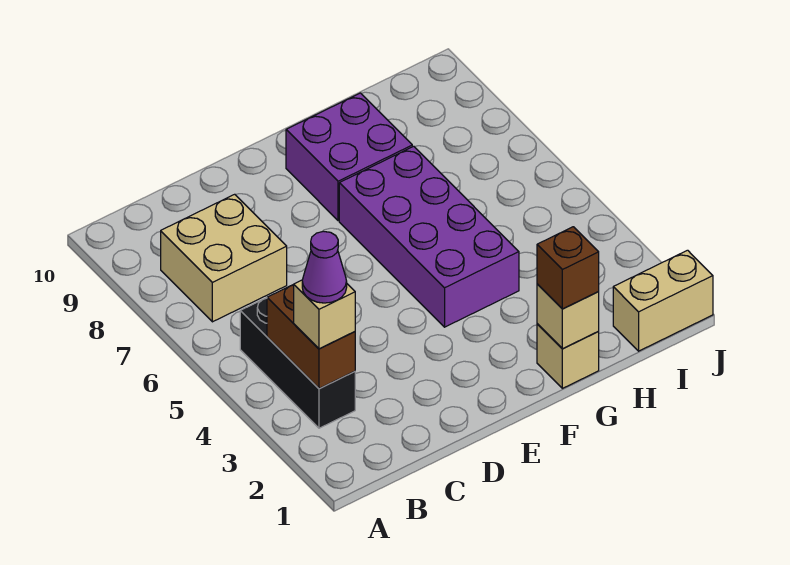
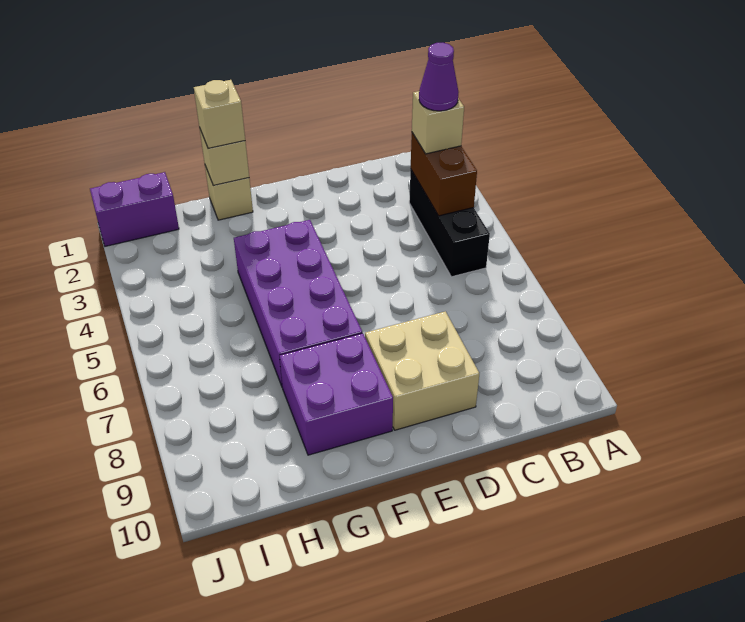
tan 2x2 brick [161,194,287,322] -> tan 2x2 brick moved to [365,311,479,430]
brown 1x1 brick [537,227,599,309] -> tan 1x1 brick [194,80,245,149]
tan 1x2 brick [613,250,713,351] -> purple 1x2 brick [90,172,179,246]

